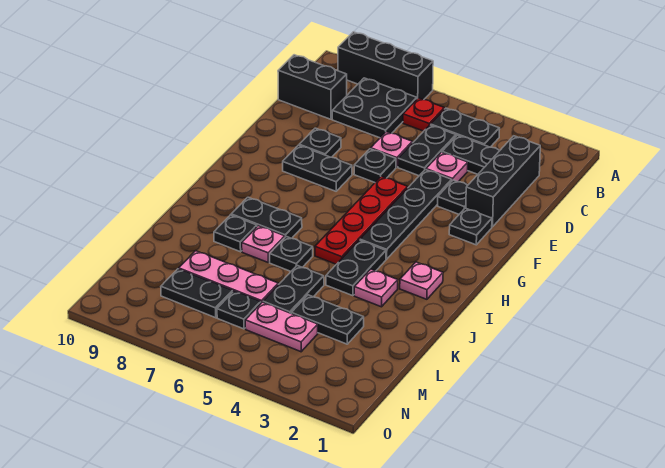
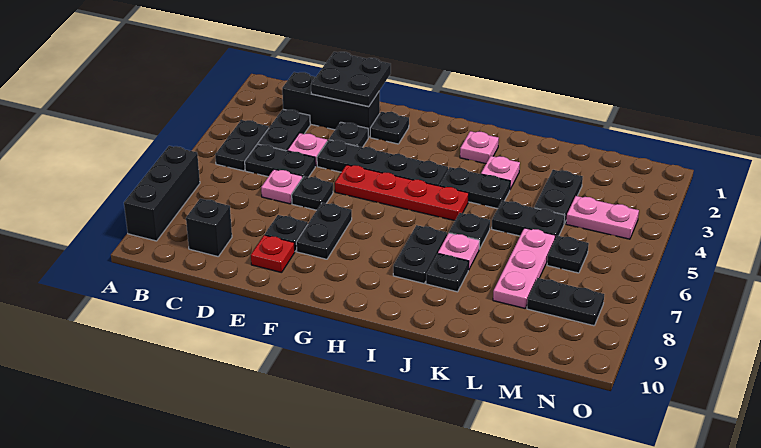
red 1x1 plate [403,98,444,131] -> red 1x1 plate moved to [251,235,295,273]
black 2x2 plate [332,78,417,138] -> black 2x2 plate moved to [311,52,391,107]
black 1x2 brick [278,55,347,119] -> black 1x1 brick [186,199,232,256]
pink 1x2 plate [245,302,318,352] -> pink 1x2 plate turned to [566,196,639,239]
black 1x2 plate [161,269,233,318] -> black 1x2 plate turned to [527,278,604,326]

